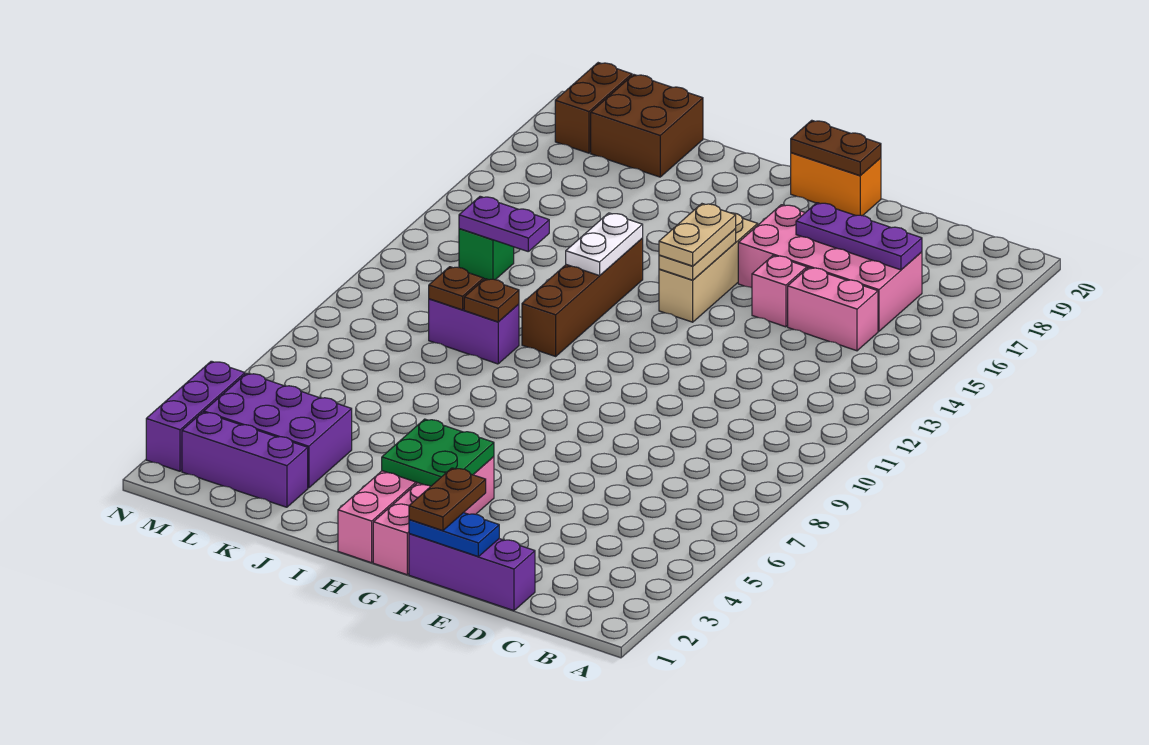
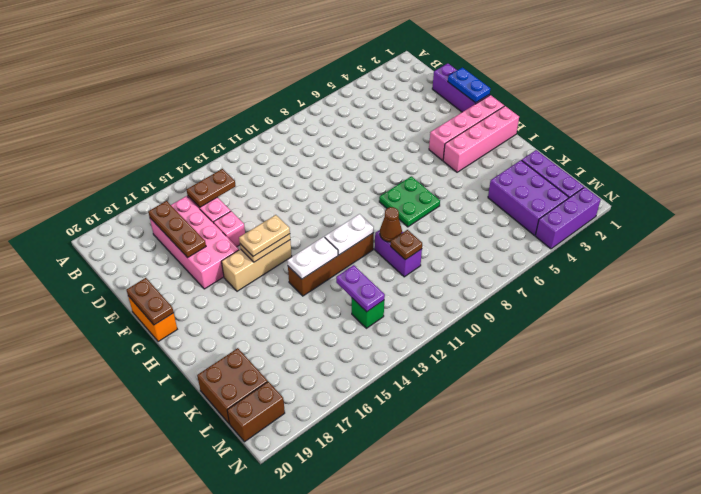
purple 1x3 plate [796,203,922,270] -> brown 1x3 plate [148,201,206,258]
brown 1x2 plate [409,468,486,531] -> brown 1x2 plate moved to [187,169,236,207]
green 2x2 plate [382,419,494,486] -> green 2x2 plate moved to [379,176,440,227]
none -> white 1x2 plate [325,214,374,255]
brown 1x1 plate [464,279,519,322] -> brown 1x1 cone [380,207,402,242]

